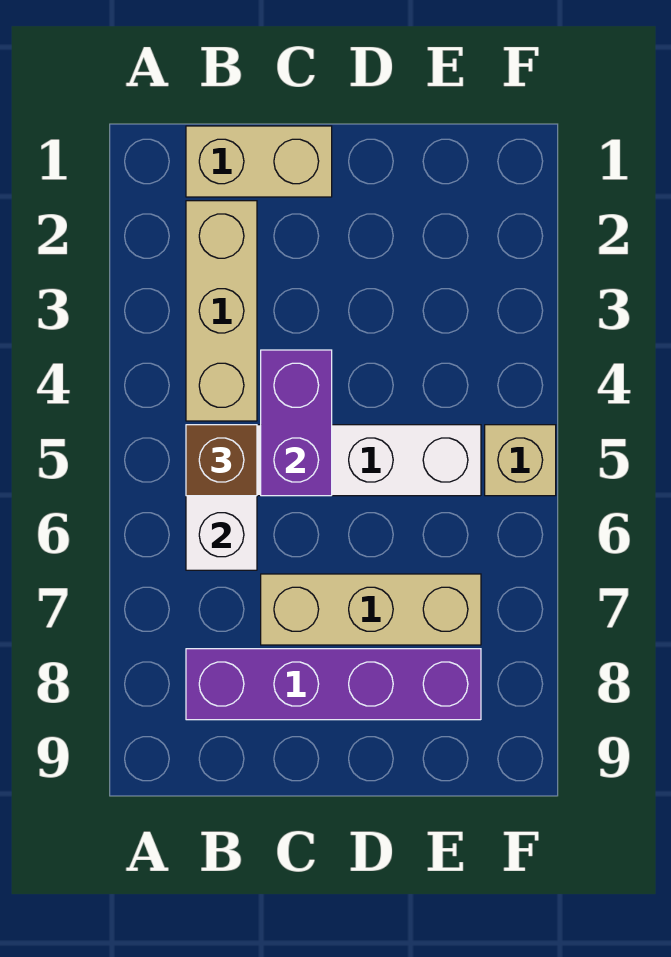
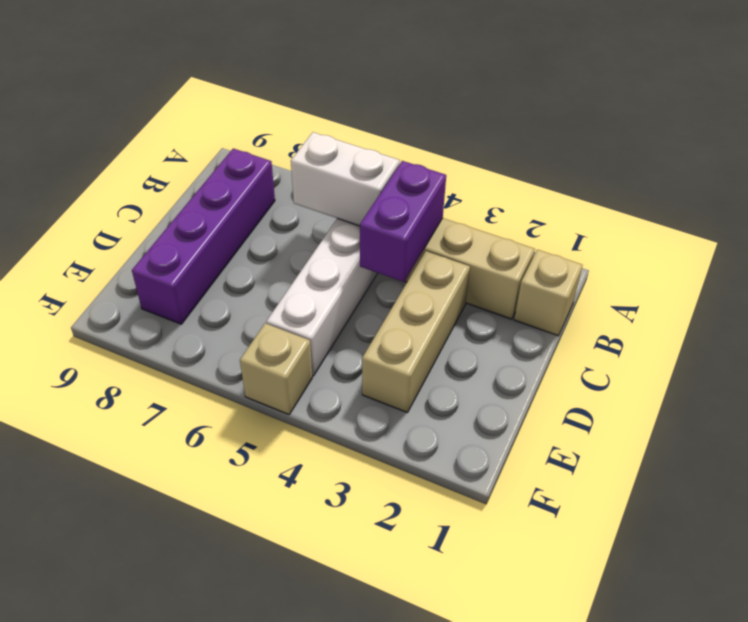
tan 1x2 brick [186,126,332,197] -> tan 1x1 brick [514,250,583,336]
brown 1x1 brick [186,425,257,496] -> none
purple 1x2 brick [261,350,332,496] -> purple 1x2 brick turned to [360,161,446,282]
tan 1x3 brick [261,574,481,645] -> tan 1x3 brick moved to [362,251,470,413]

